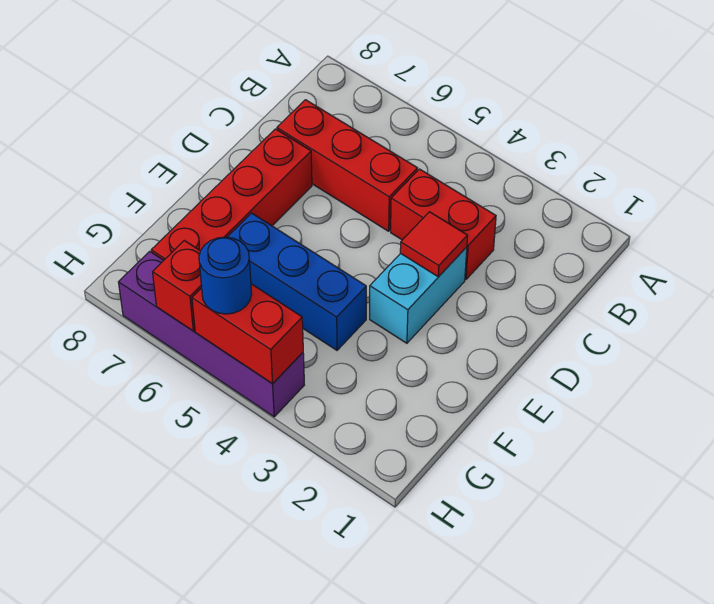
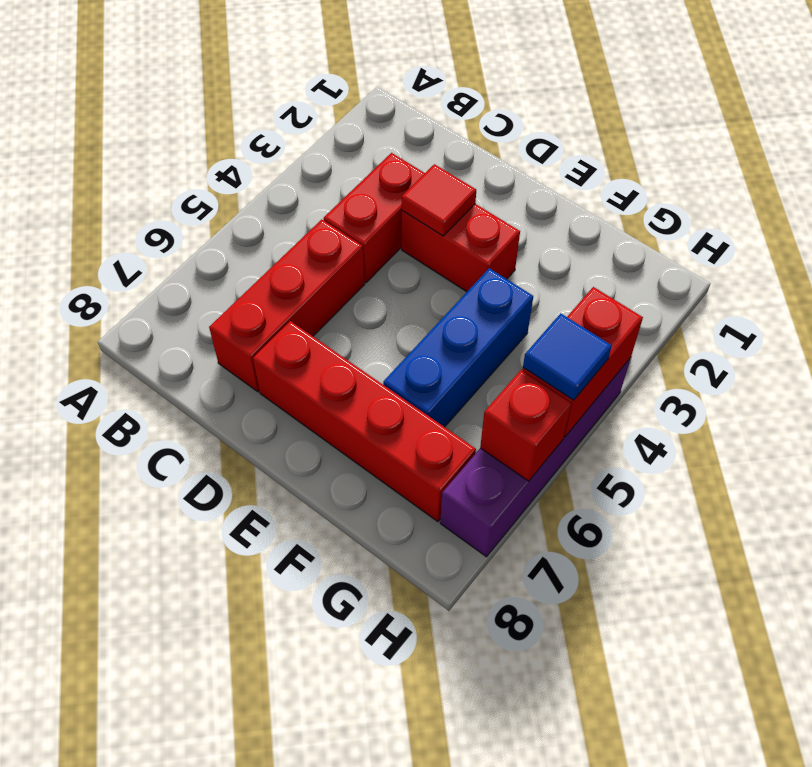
cyan 1x2 brick [370,247,467,343] -> red 1x2 brick [402,204,520,292]
blue 1x1 round brick [199,237,252,314] -> blue 1x1 tile [523,313,612,400]

